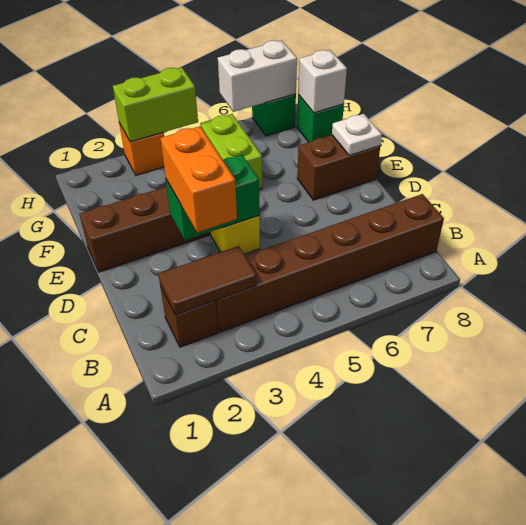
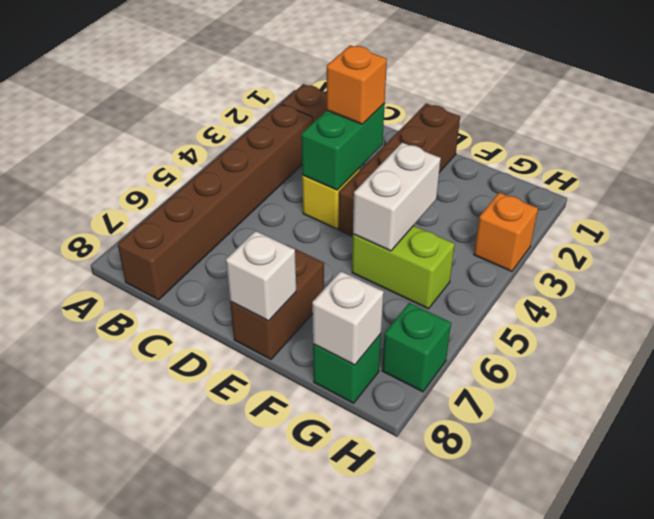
brown 1x2 tile [158,246,257,315] -> none
orange 1x2 brick [160,126,237,232] -> orange 1x1 brick [327,45,387,124]
white 1x1 plate [332,114,382,156] -> white 1x1 brick [226,231,296,321]
lime 1x2 brick [113,67,198,142] -> none
white 1x2 brick [218,40,297,112] -> white 1x2 brick moved to [353,143,441,251]

